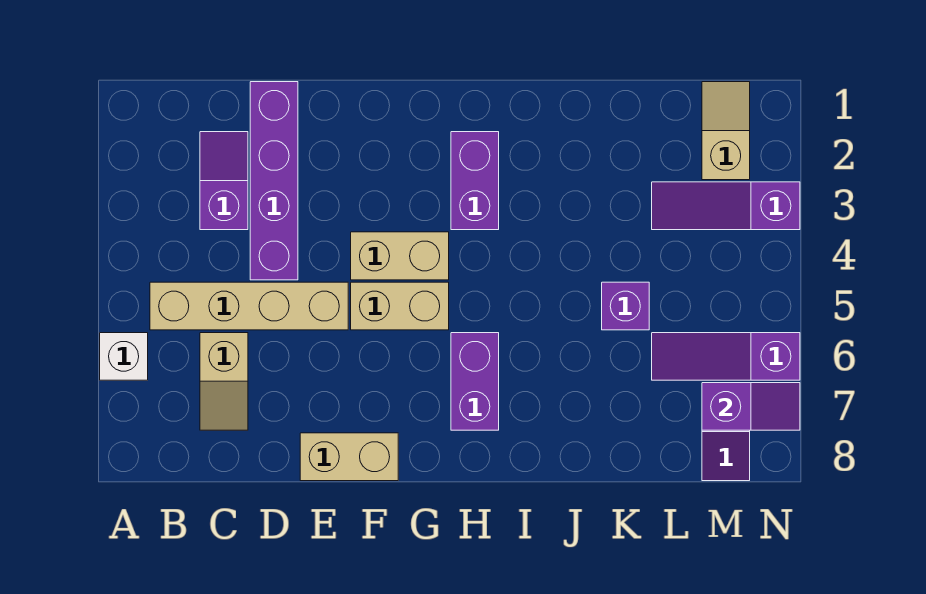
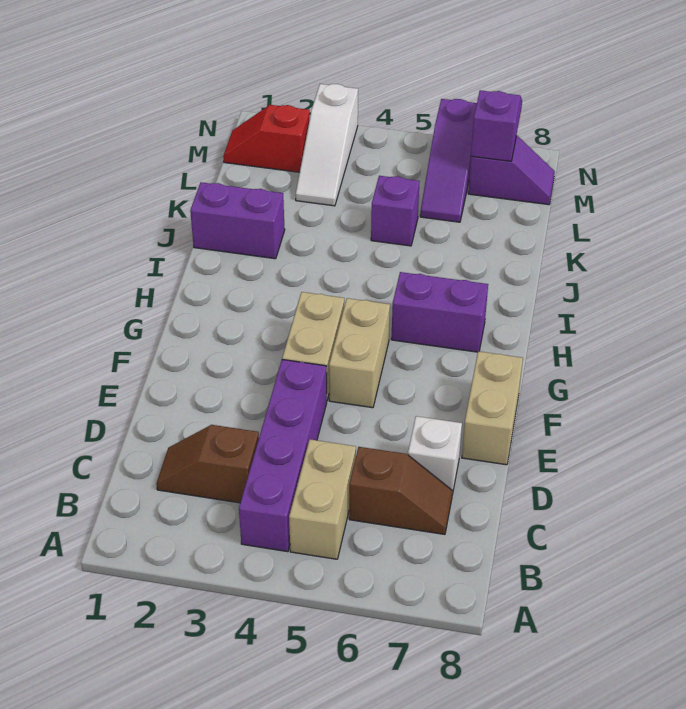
white 1x1 brick [100,333,148,380] -> white 1x1 brick moved to [408,416,462,494]
tan 1x4 brick [150,282,348,330] -> tan 1x2 brick [289,439,356,559]
purple 1x2 slope [200,132,248,230] -> brown 1x2 slope [156,425,259,503]
tan 1x2 slope [200,333,248,430] -> brown 1x2 slope [349,447,453,535]
purple 1x4 brick [250,82,298,280] -> purple 1x4 brick turned to [239,360,327,552]
purple 1x2 brick [451,132,499,230] -> purple 1x2 brick moved to [190,182,285,259]
purple 1x3 slope [652,182,800,230] -> white 1x3 slope [296,84,358,206]
tan 1x2 slope [702,82,750,180] -> red 1x2 slope [223,105,310,172]

